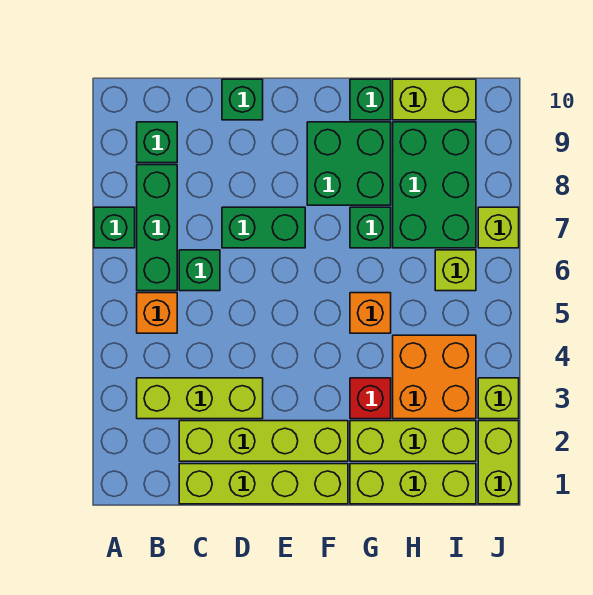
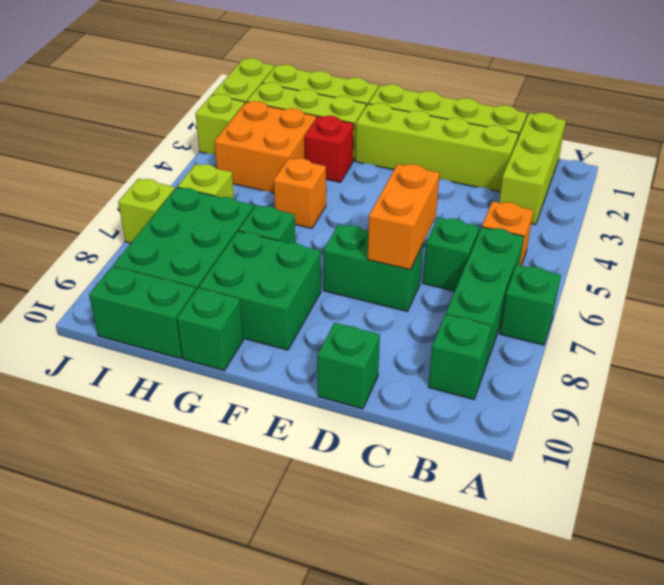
lime 1x3 brick [137,378,263,419] -> lime 1x3 brick turned to [499,113,566,225]
none -> orange 1x2 brick [368,164,440,270]
lime 1x2 brick [393,79,476,120] -> green 1x2 brick [89,266,196,359]

